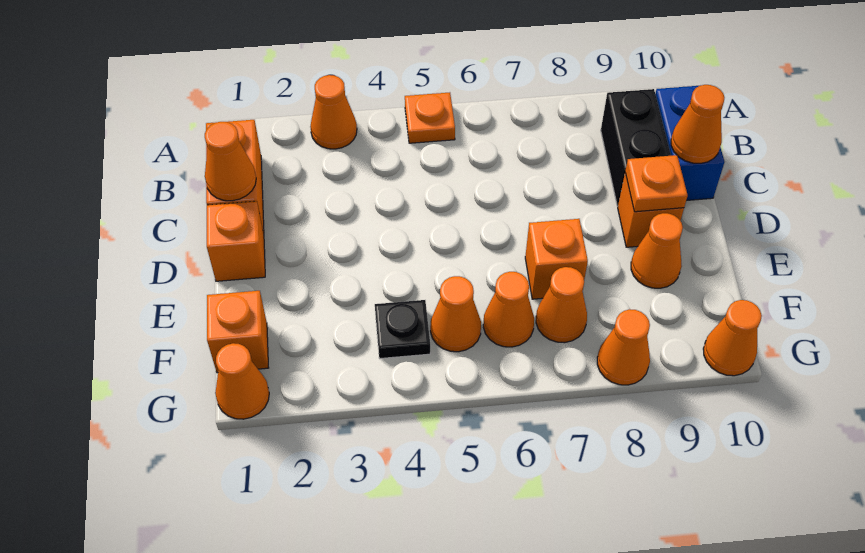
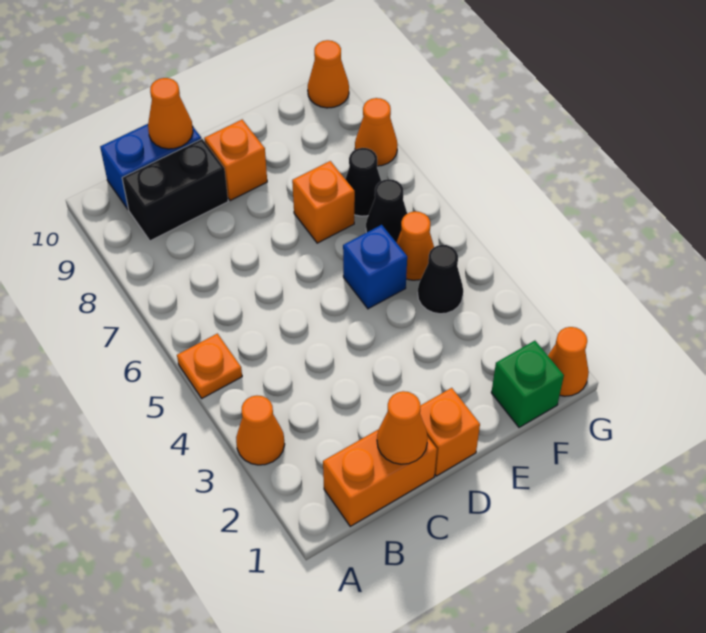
orange 1x1 plate [625,155,688,212] -> none
none -> blue 1x1 brick [343,225,407,309]
orange 1x1 cone [631,213,683,288] -> none
orange 1x1 brick [207,291,268,373] -> green 1x1 brick [491,341,564,427]
black 1x1 plate [375,300,430,359] -> black 1x1 cone [418,245,463,314]
orange 1x1 cone [483,272,534,347] -> black 1x1 cone [366,179,407,242]
orange 1x1 cone [536,267,587,343] -> black 1x1 cone [345,148,381,216]

